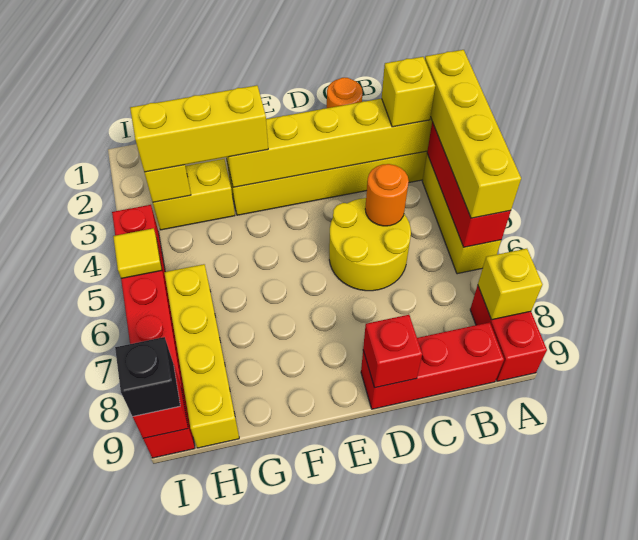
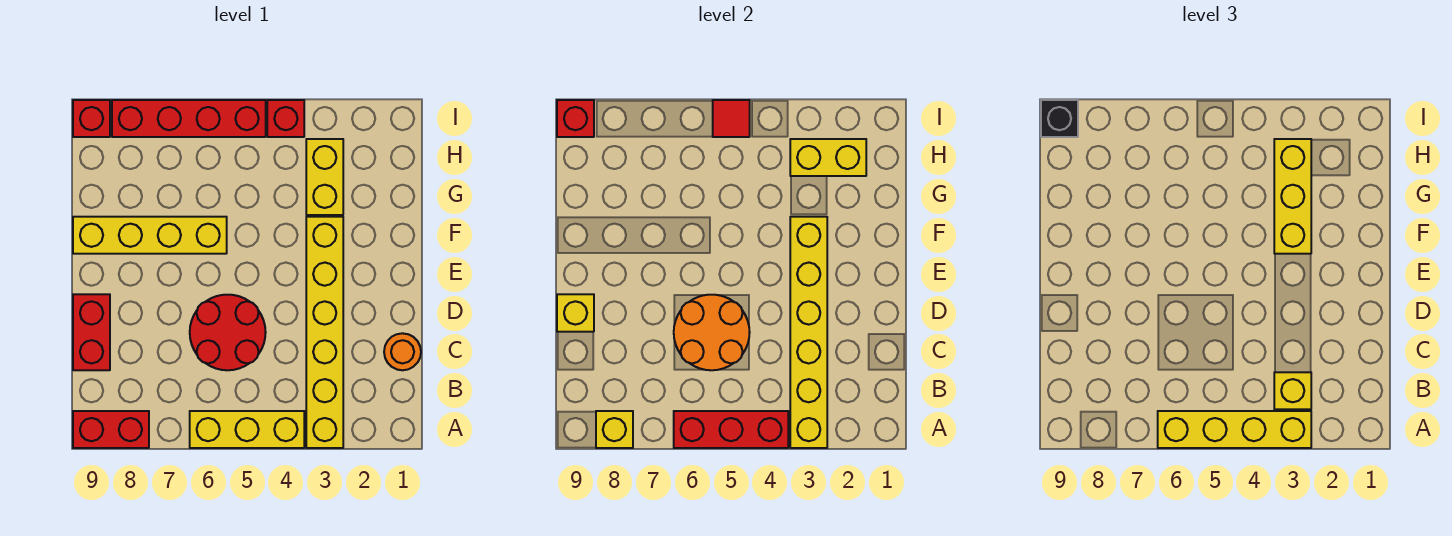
red 1x3 brick [361,322,504,409] -> red 1x2 brick [73,294,110,370]
yellow 2x2 round brick [329,198,411,291] -> red 2x2 round brick [190,295,266,370]
orange 1x1 round brick [365,164,409,226] -> orange 2x2 round brick [674,295,750,370]
red 1x1 brick [363,315,422,388] -> yellow 1x1 brick [557,294,594,332]
yellow 1x4 brick [164,264,239,448] -> yellow 1x4 brick moved to [73,217,227,254]
yellow 1x1 tile [113,228,162,278] -> red 1x1 tile [713,100,750,137]

